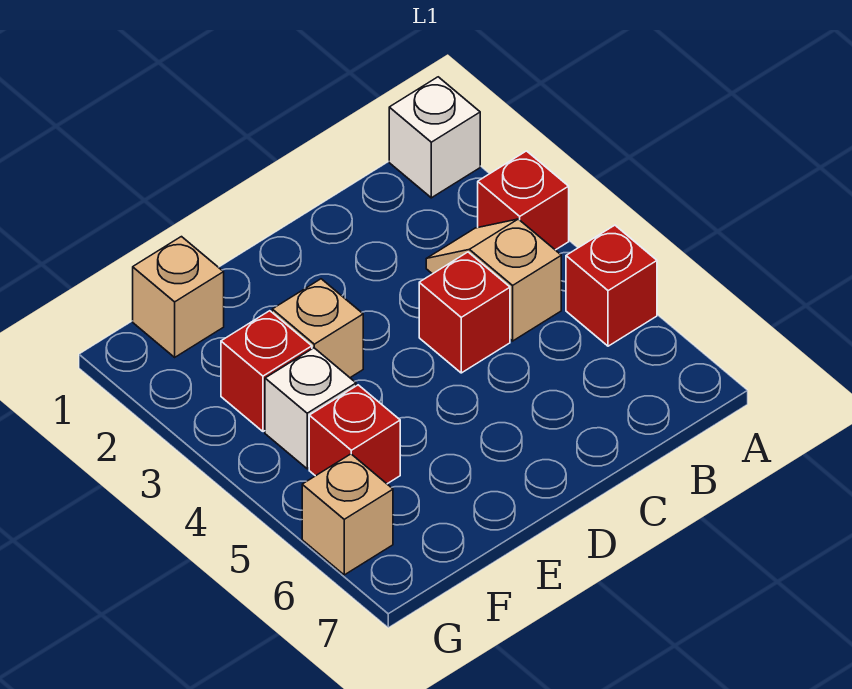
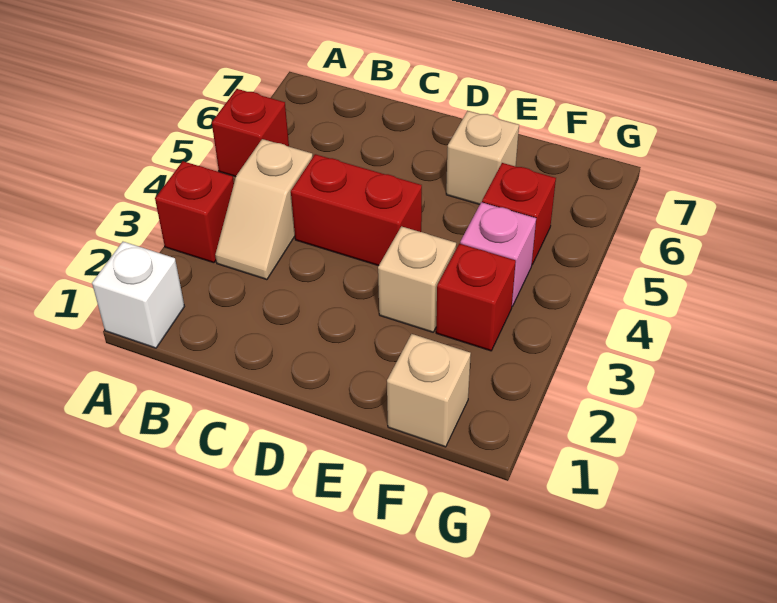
red 1x1 brick [419,252,510,373] -> red 1x2 brick [291,154,422,266]
white 1x1 brick [265,348,356,469] -> pink 1x1 brick [460,202,536,306]
tan 1x1 brick [302,454,393,575] -> tan 1x1 brick moved to [446,111,519,204]

